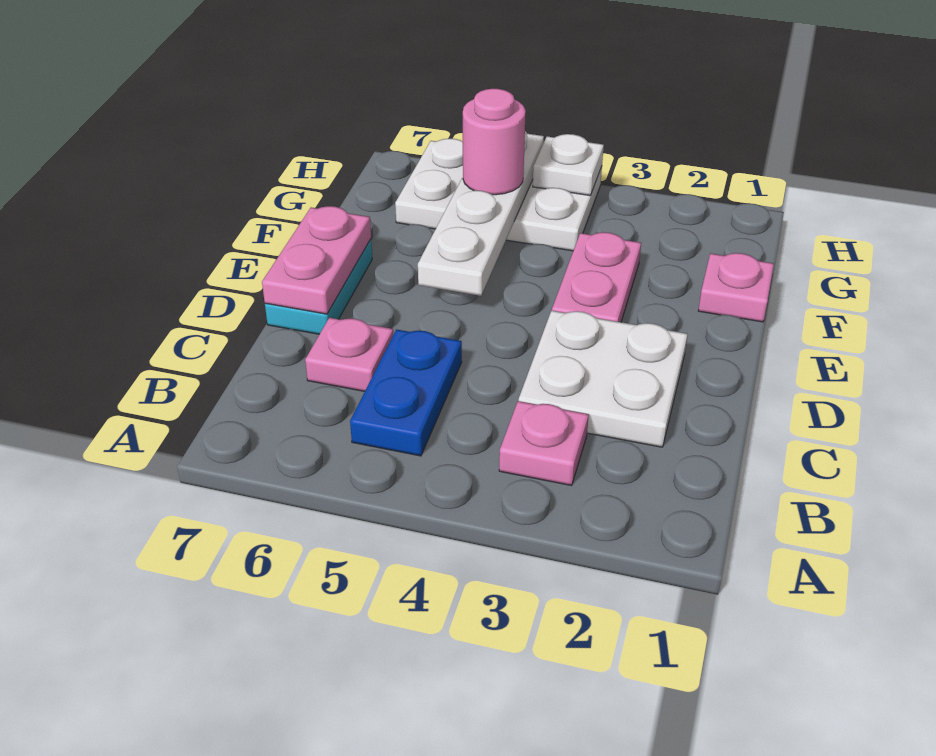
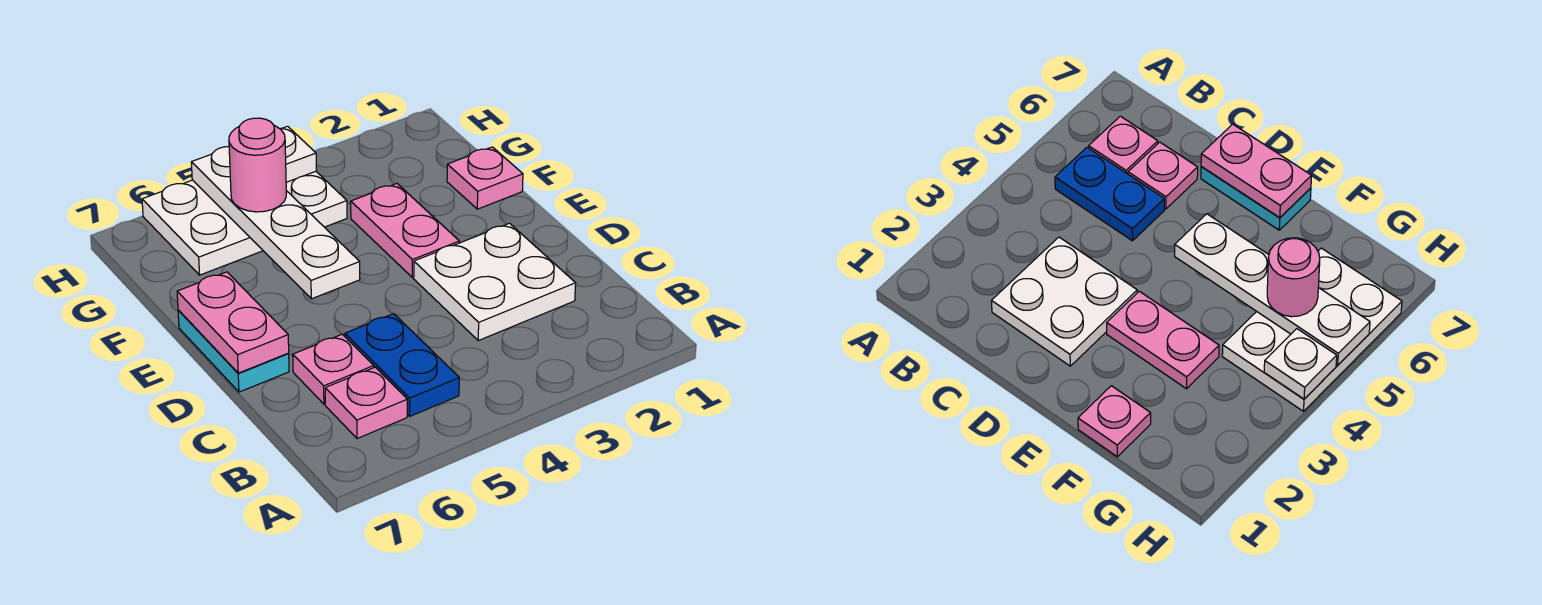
pink 1x1 plate [499,401,589,486] -> pink 1x1 plate moved to [325,367,407,439]

